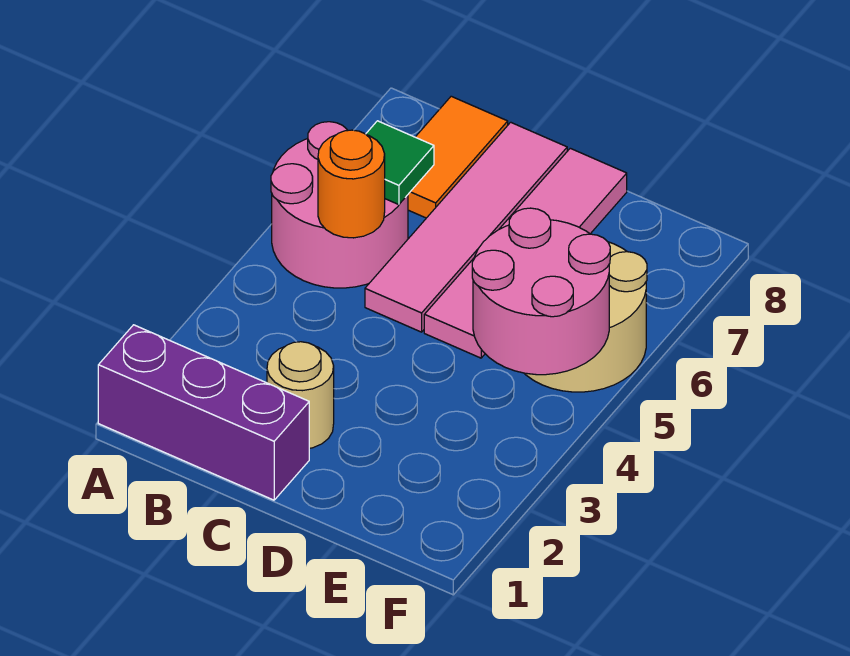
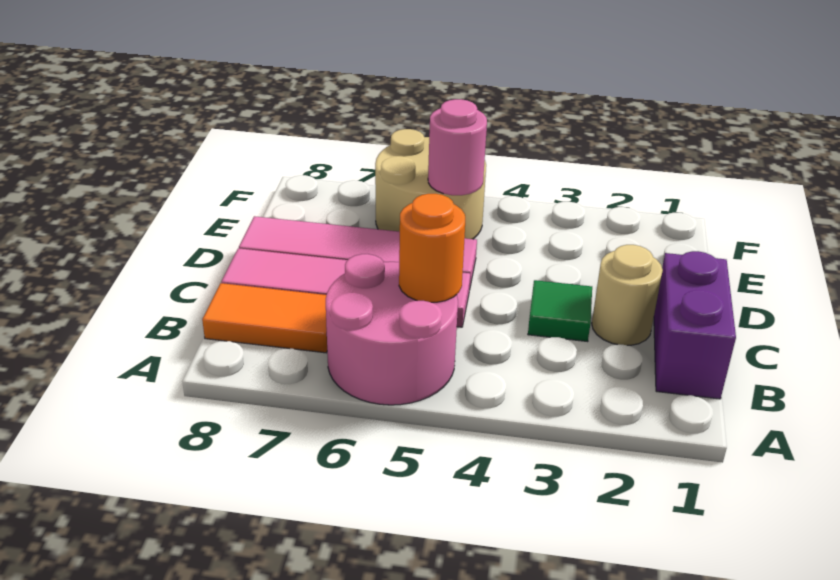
purple 1x3 brick [98,325,309,500] -> purple 1x2 brick [654,251,736,399]
green 1x1 tile [366,121,434,205] -> green 1x1 tile moved to [528,280,592,342]
pink 2x2 round brick [472,208,610,375] -> pink 1x1 round brick [428,99,487,195]

